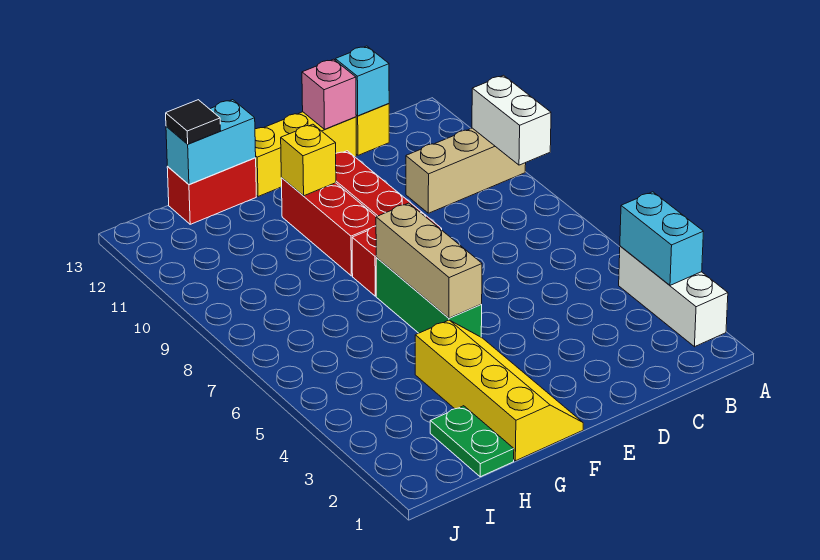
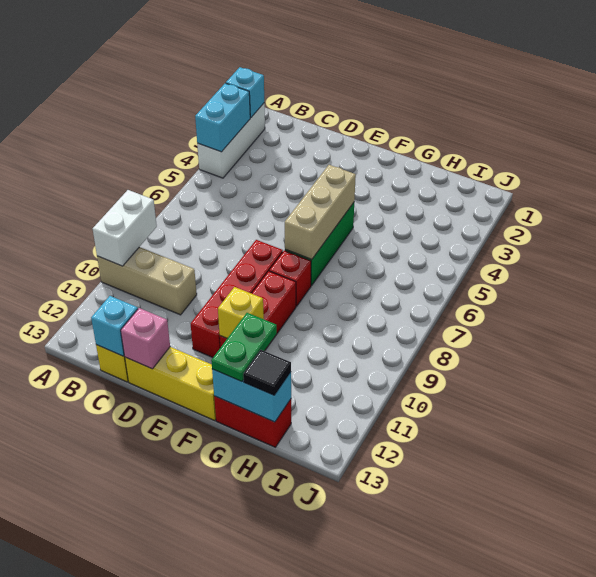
none -> cyan 1x1 brick [226,67,264,118]
yellow 2x4 slope [415,320,583,461] -> none
green 1x2 plate [430,406,514,477] -> green 1x2 plate moved to [211,313,277,382]

